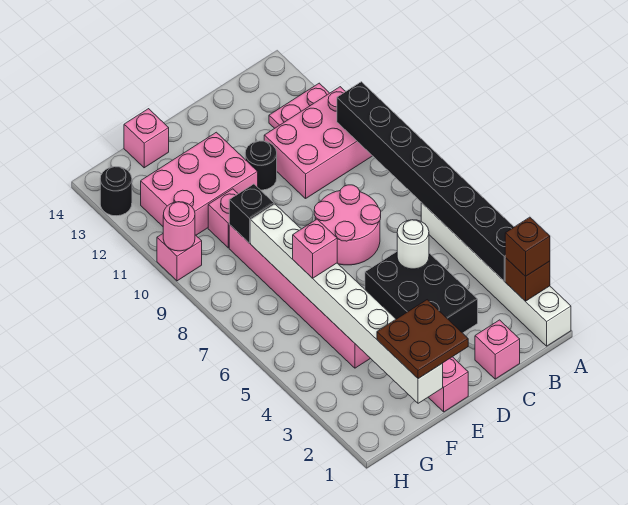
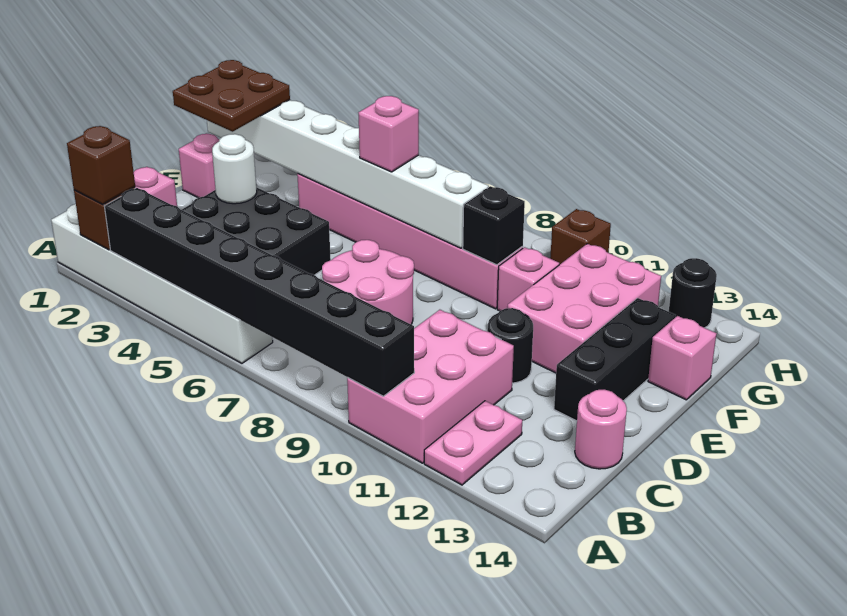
white 1x1 round brick [397,220,429,269] -> white 1x1 round brick moved to [212,134,257,204]
none -> black 1x3 brick [554,298,675,421]
pink 1x1 brick [157,234,202,281] -> brown 1x1 brick [550,209,611,265]
pink 1x1 round brick [163,202,195,251] -> pink 1x1 round brick moved to [575,390,627,469]

